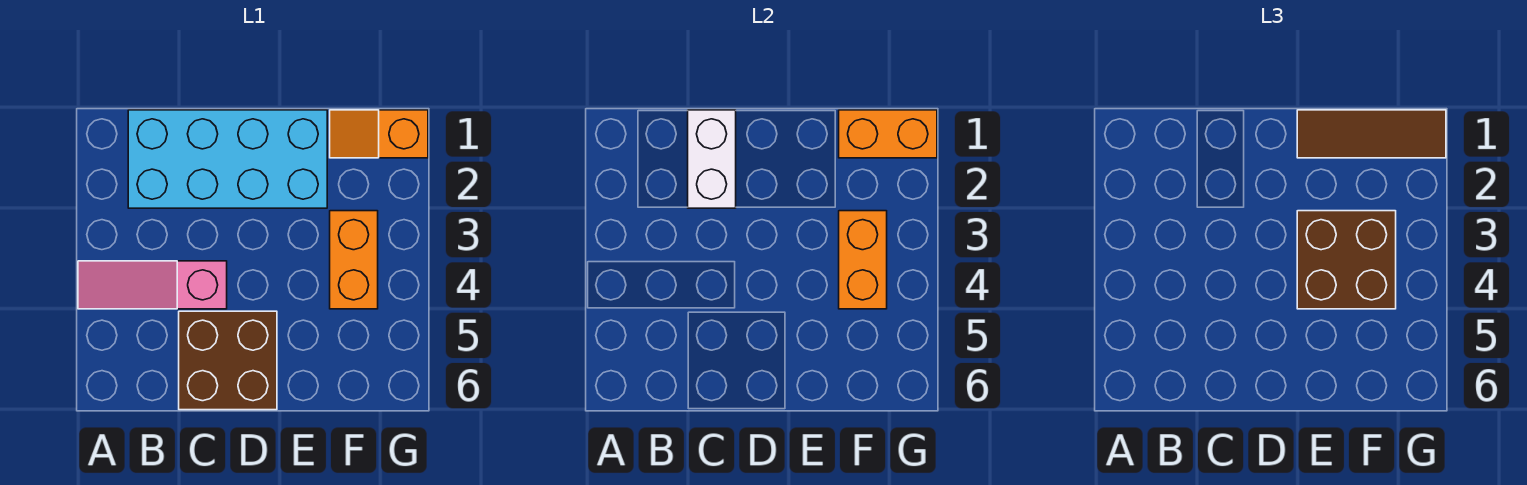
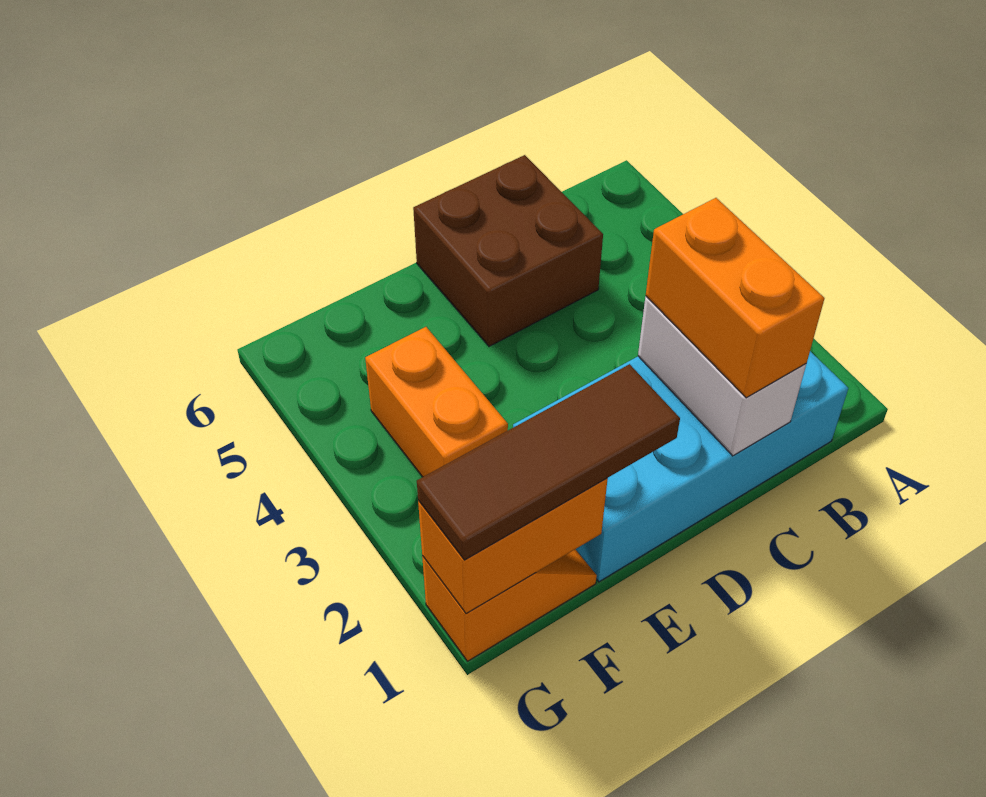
pink 1x3 slope [78,261,227,309] -> none
brown 2x2 brick [1297,211,1396,309] -> none
orange 1x2 brick [839,211,887,309] -> orange 1x2 brick moved to [646,198,824,398]

